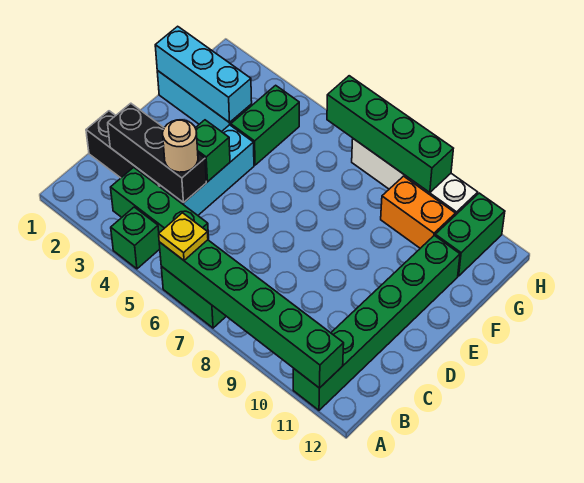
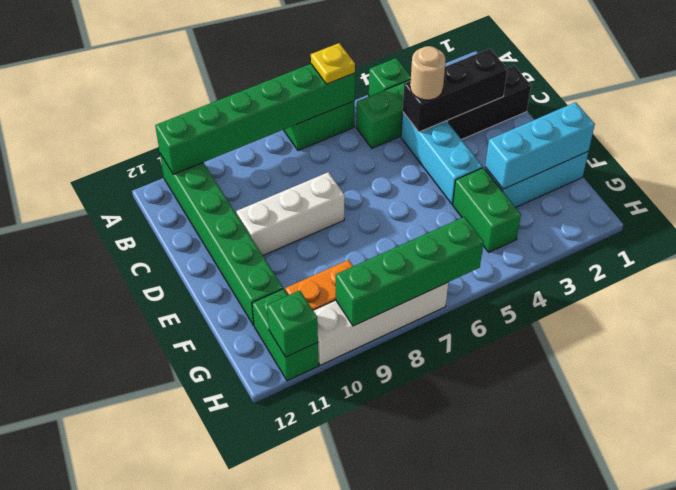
green 1x1 brick [196,120,230,182] -> green 1x1 brick moved to [267,290,318,357]
none -> white 1x3 brick [236,172,345,255]

